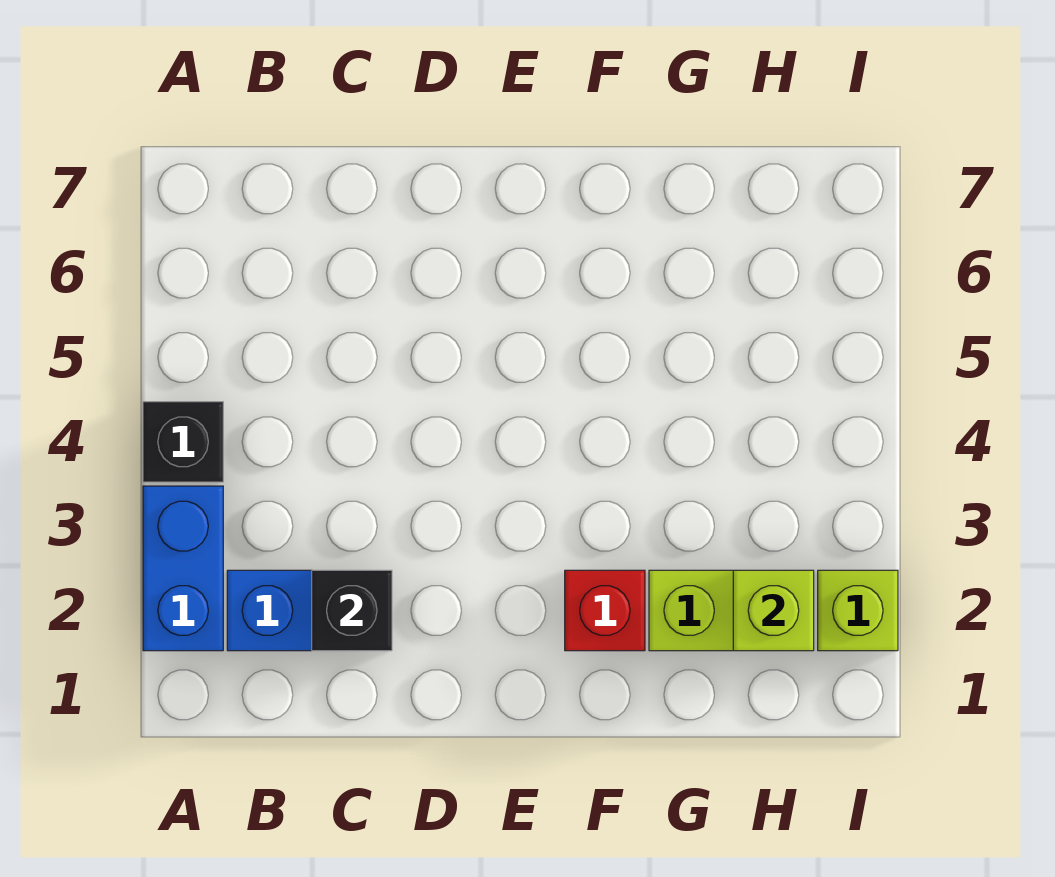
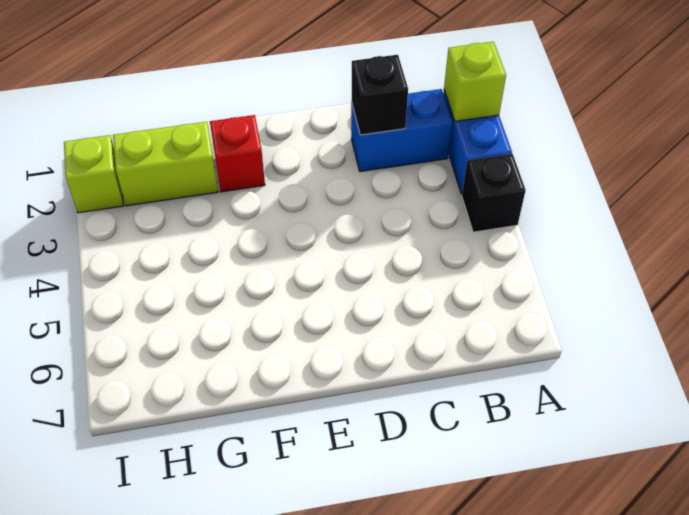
lime 1x1 brick [733,570,814,651] -> lime 1x1 brick moved to [444,42,506,121]

